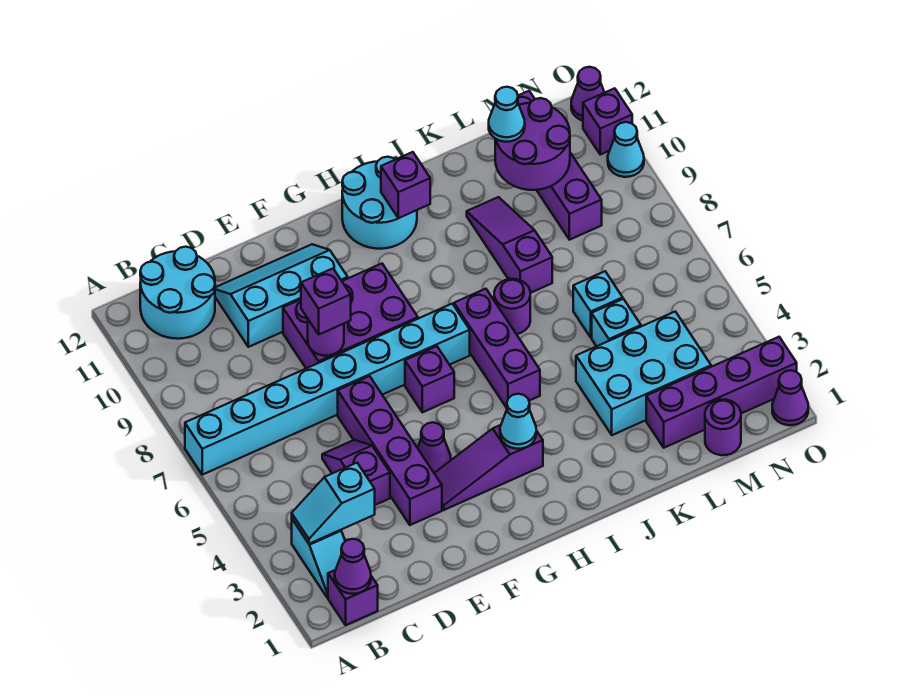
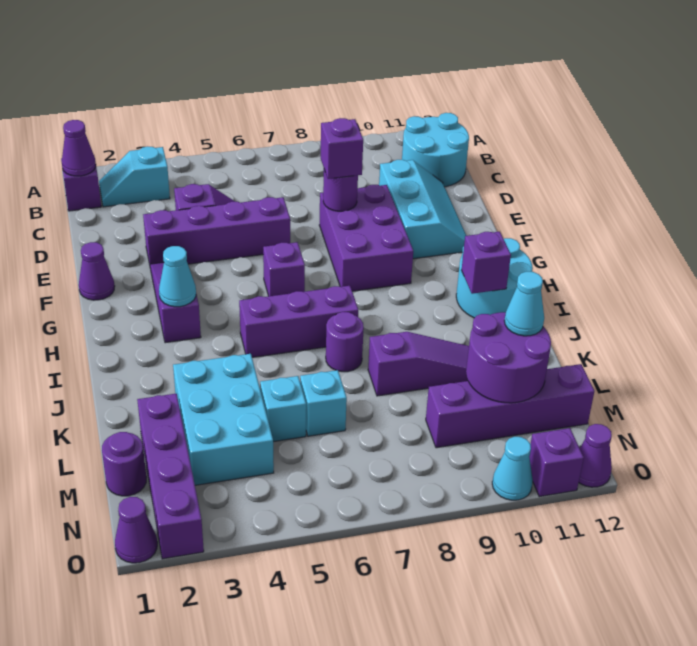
cyan 1x8 brick [185,304,470,475] -> none
cyan 1x2 slope [292,463,375,544] -> none
purple 1x1 cone [418,422,451,473] -> purple 1x1 cone moved to [79,242,115,300]

